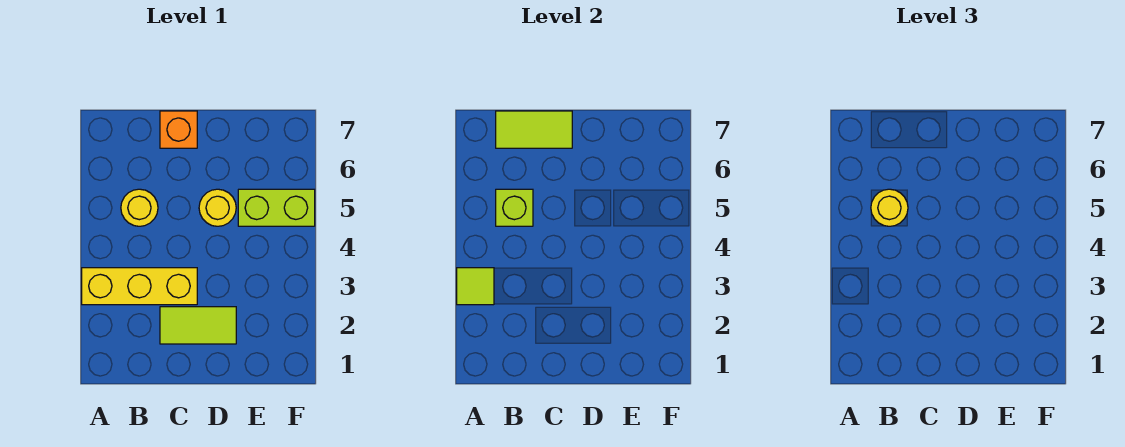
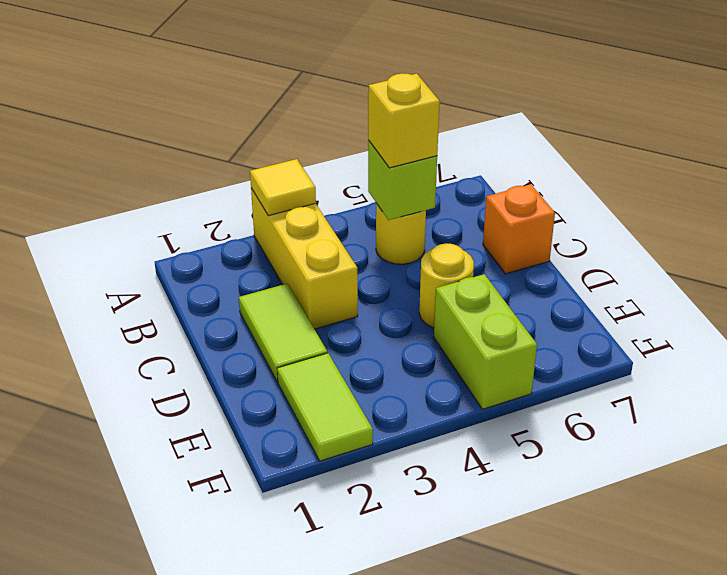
lime 1x1 tile [457,268,494,305] -> yellow 1x1 tile [250,159,316,216]
yellow 1x1 round brick [871,189,908,226] -> yellow 1x1 brick [368,73,440,168]
lime 1x2 tile [496,111,572,148] -> lime 1x2 tile moved to [277,353,373,461]

